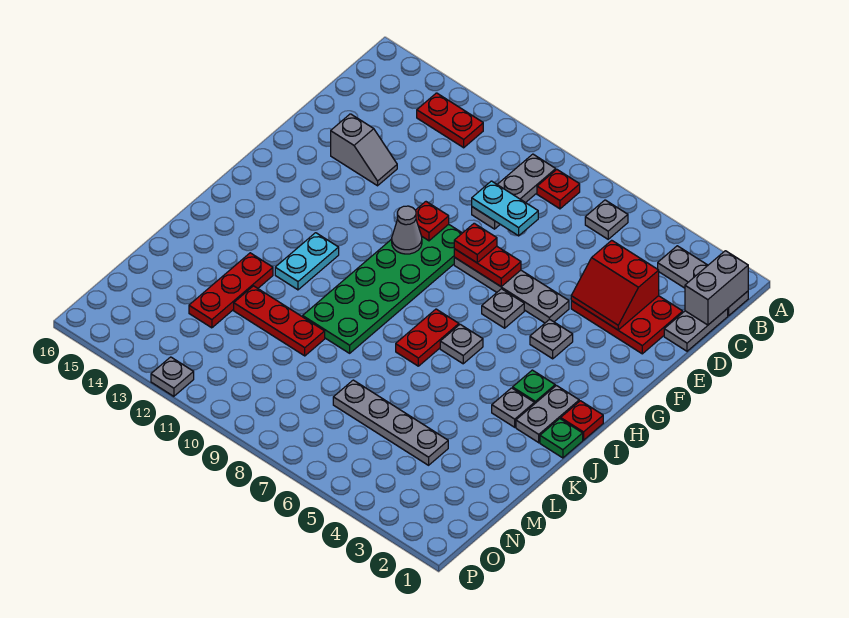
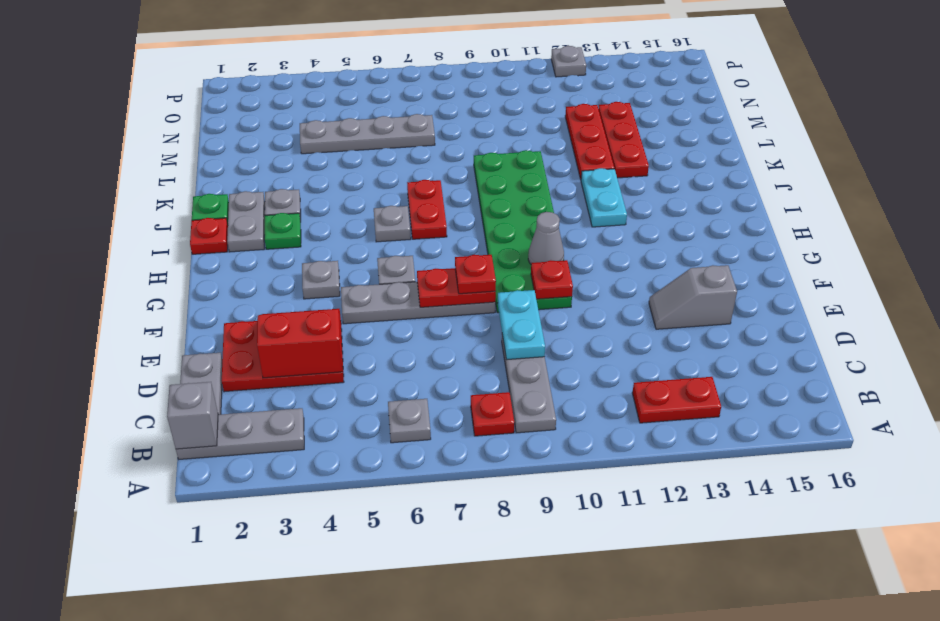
grey 1x2 brick [685,251,748,325] -> grey 1x1 brick [167,382,218,449]
cyan 1x2 plate [472,181,538,236] -> cyan 1x2 plate turned to [497,290,545,360]
red 1x3 plate [234,286,325,356] -> red 1x3 plate turned to [565,104,614,179]

